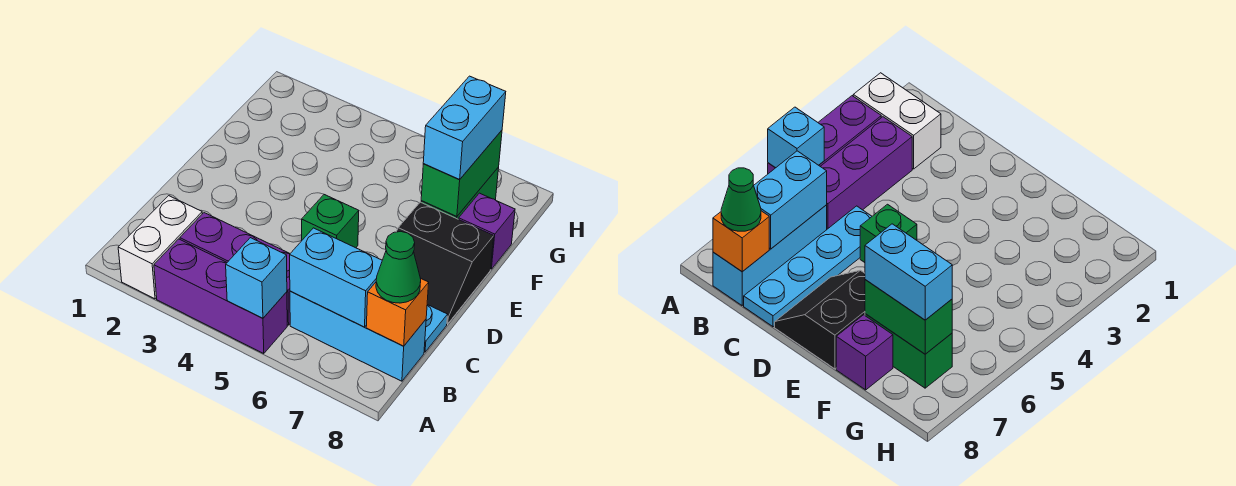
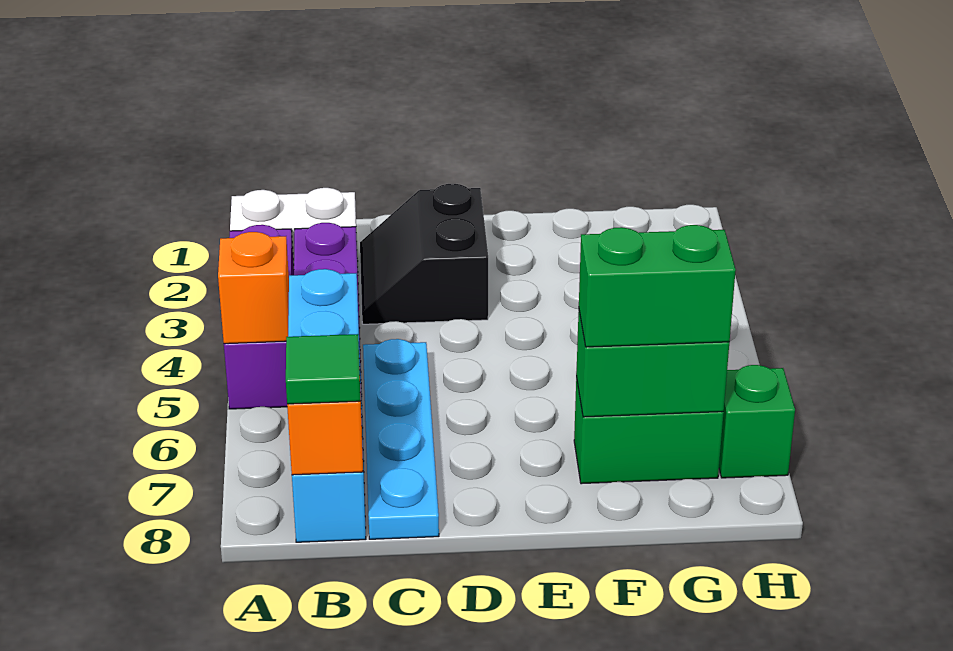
cyan 1x1 brick [226,238,287,318] -> orange 1x1 brick [218,232,289,344]
green 1x1 cone [376,231,421,303] -> green 1x1 tile [286,334,360,404]
green 1x1 brick [302,195,359,248] -> green 1x1 brick moved to [719,365,795,478]
black 2x2 slope [397,202,494,324] -> black 2x2 slope moved to [360,184,488,324]
cyan 1x2 brick [423,76,506,180] -> green 1x2 brick [579,225,736,347]
purple 1x1 brick [459,193,515,269] -> none

